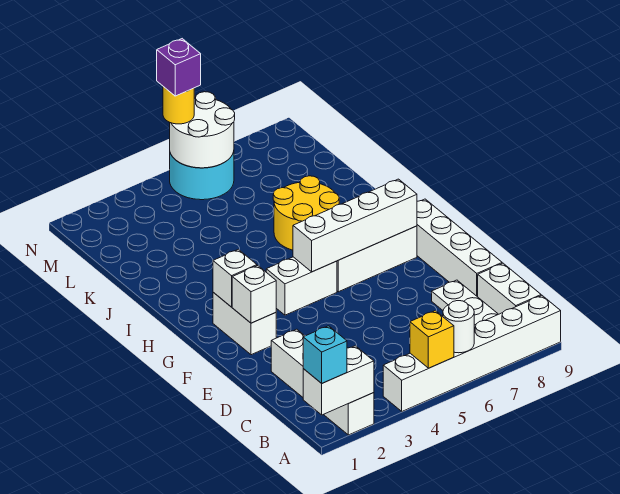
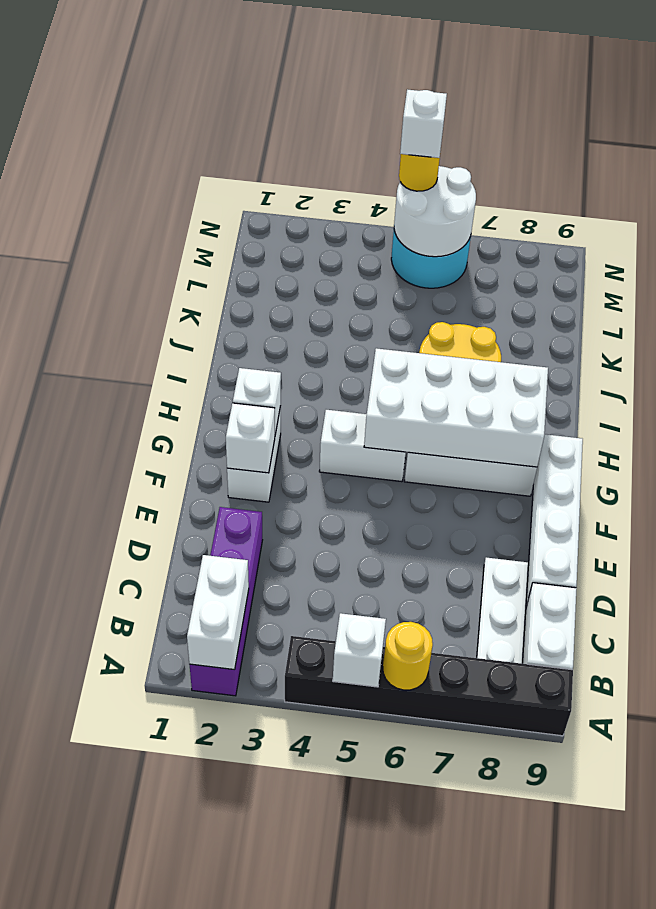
white 1x2 brick [303,346,374,415] -> white 1x2 brick turned to [187,555,249,670]
cyan 1x1 brick [303,326,347,383] -> none
white 1x4 brick [271,329,374,435] -> purple 1x4 brick [190,507,262,696]
white 1x6 brick [383,295,561,411] -> black 1x6 brick [285,636,573,736]
yellow 1x1 brick [410,311,454,368] -> white 1x1 brick [333,613,386,687]
white 1x1 round brick [443,301,474,353] -> yellow 1x1 round brick [383,622,433,690]
white 1x4 brick [293,179,417,272] -> white 2x4 brick [364,348,548,467]
purple 1x1 brick [157,39,201,96] -> white 1x1 brick [400,89,447,158]

